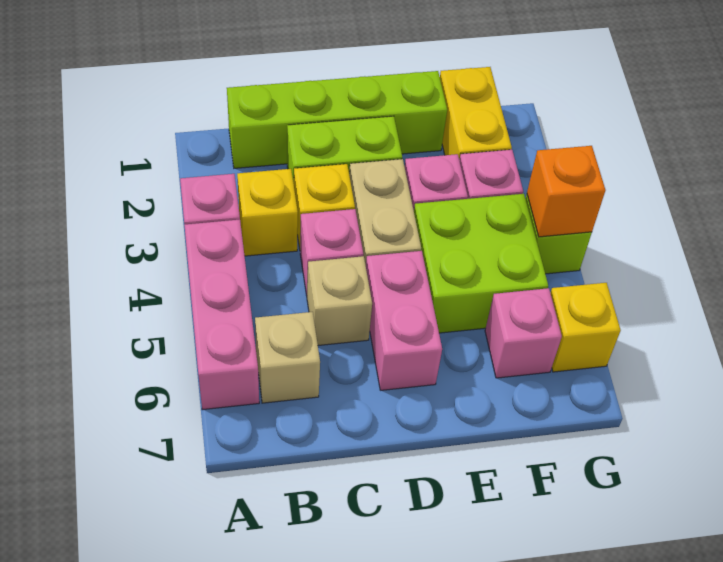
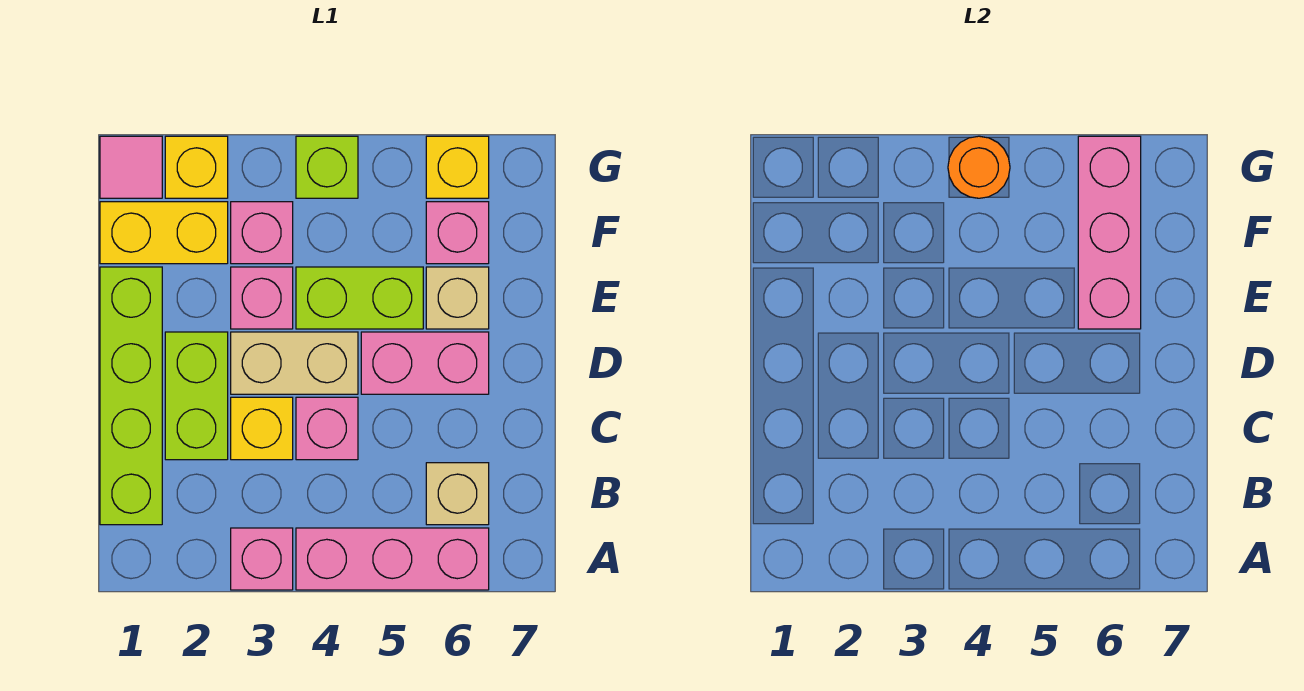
yellow 1x1 brick [237,169,298,256] -> yellow 1x1 brick moved to [165,136,228,198]
tan 1x1 brick [307,256,372,345] -> tan 1x1 brick moved to [426,267,489,329]
lime 2x2 brick [414,194,548,333] -> lime 1x2 brick [296,267,423,329]
none -> pink 1x3 brick [1078,136,1141,329]
none -> pink 1x1 tile [100,136,162,198]
orange 1x1 brick [527,146,605,237] -> orange 1x1 round brick [948,136,1010,198]

